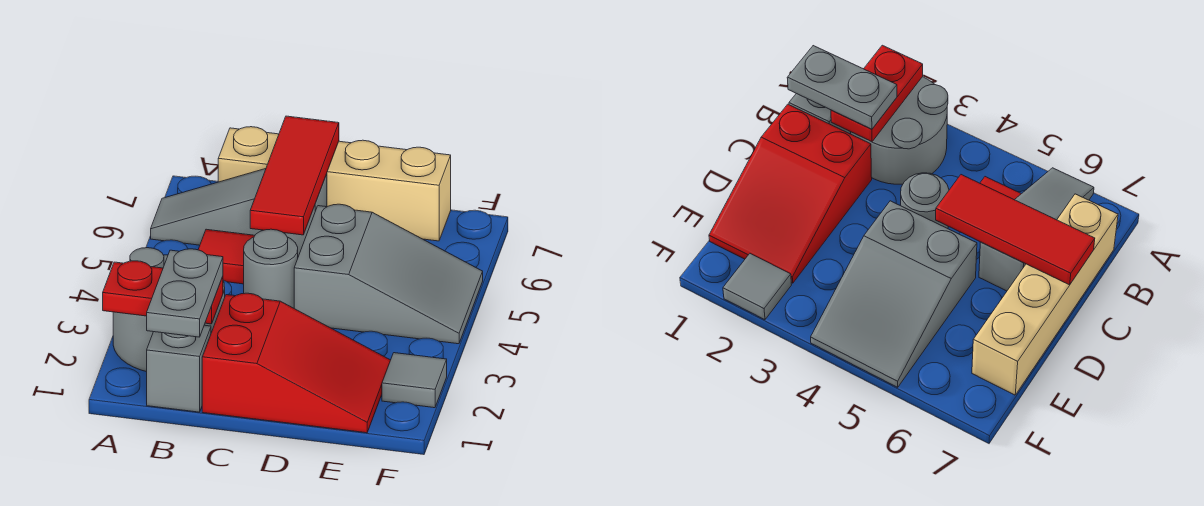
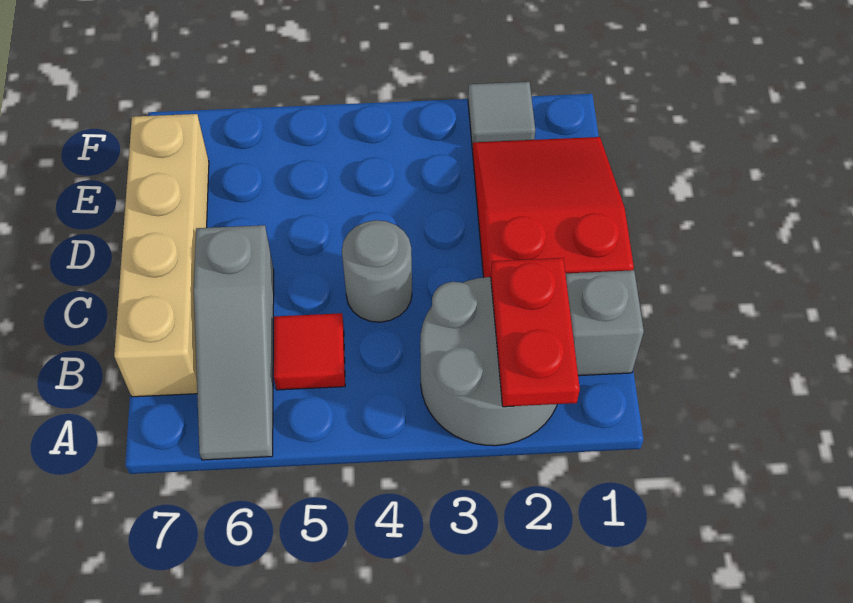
grey 1x2 plate [147,249,223,337] -> none
red 1x3 tile [250,116,339,235] -> none
grey 2x3 slope [294,204,483,344] -> none

